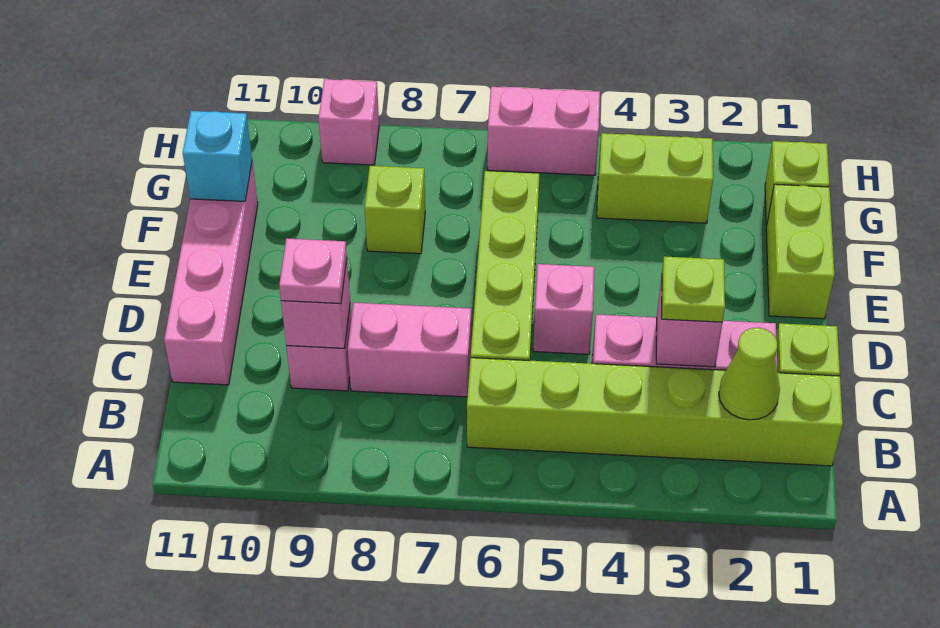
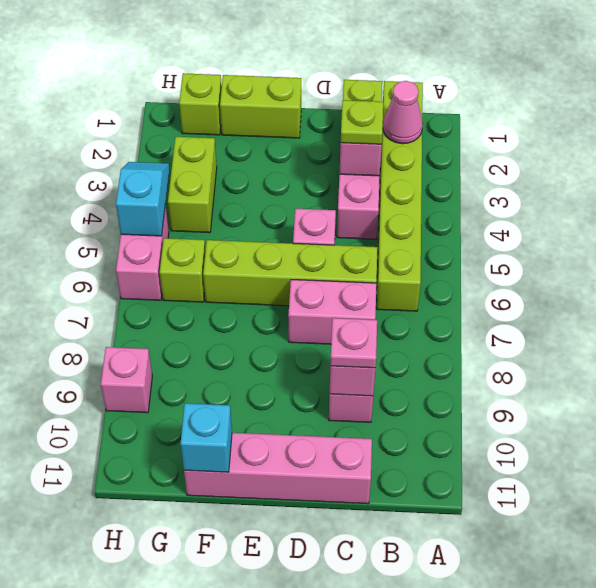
lime 1x1 cone [719,328,780,420] -> pink 1x1 cone [383,81,423,144]
pink 1x2 brick [348,303,471,397] -> pink 1x2 brick turned to [288,280,376,344]
lime 1x1 brick [365,166,425,254] -> lime 1x1 brick moved to [160,238,205,302]
none -> cyan 1x2 slope [116,162,169,236]

